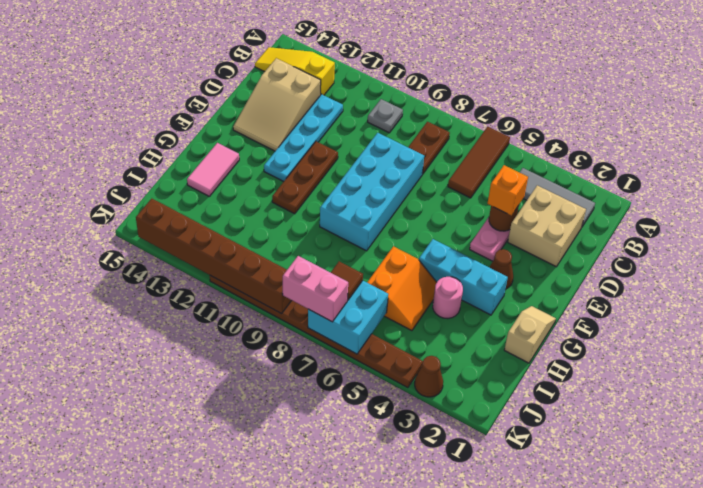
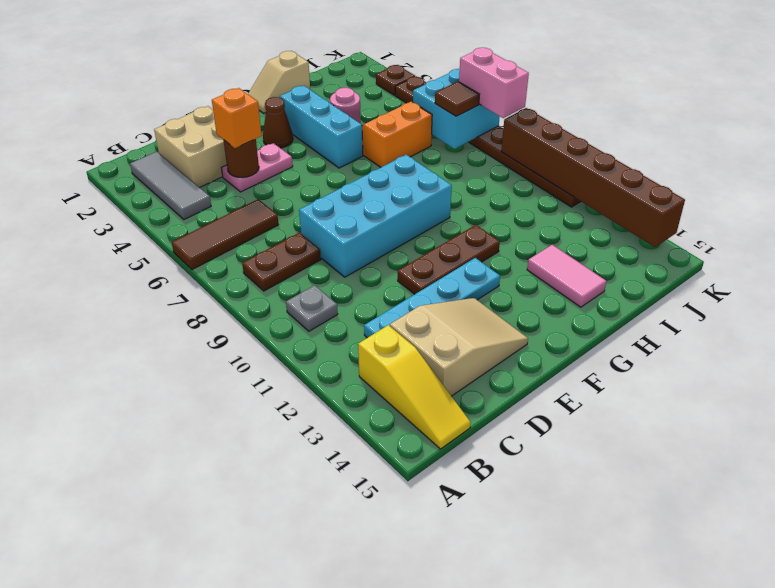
pink 1x2 tile [187,143,239,196] -> pink 1x2 tile turned to [527,245,606,307]
brown 1x1 cone [415,356,443,397] -> brown 1x1 plate [376,65,415,95]

